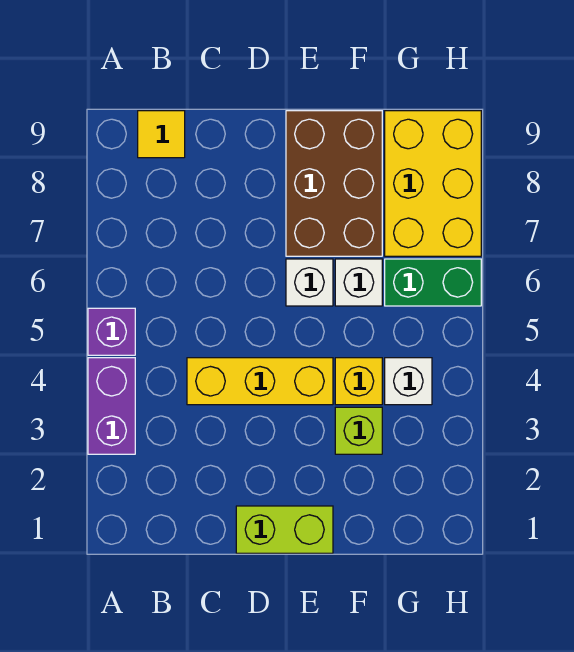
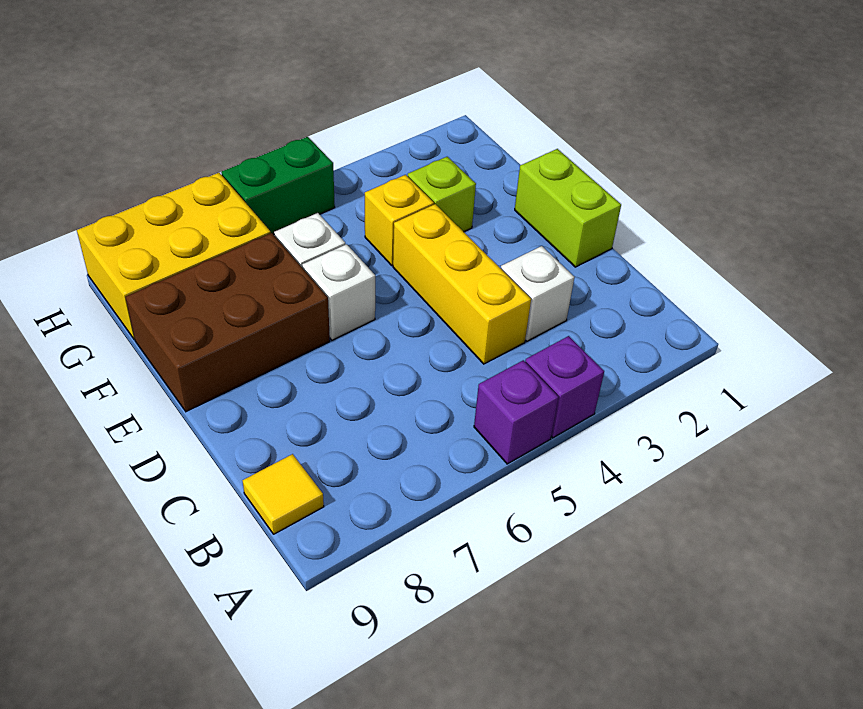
purple 1x2 brick [88,358,135,454] -> purple 1x1 brick [525,336,604,438]
white 1x1 brick [385,358,432,405] -> white 1x1 brick moved to [501,246,574,341]
green 1x2 brick [385,259,481,306] -> green 1x2 brick turned to [221,137,335,234]

